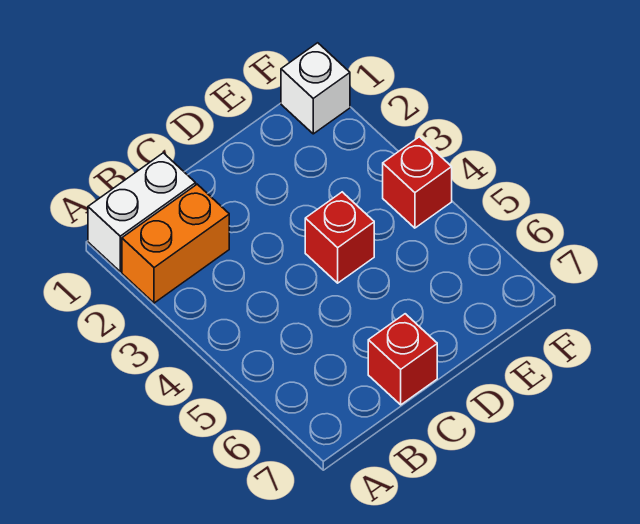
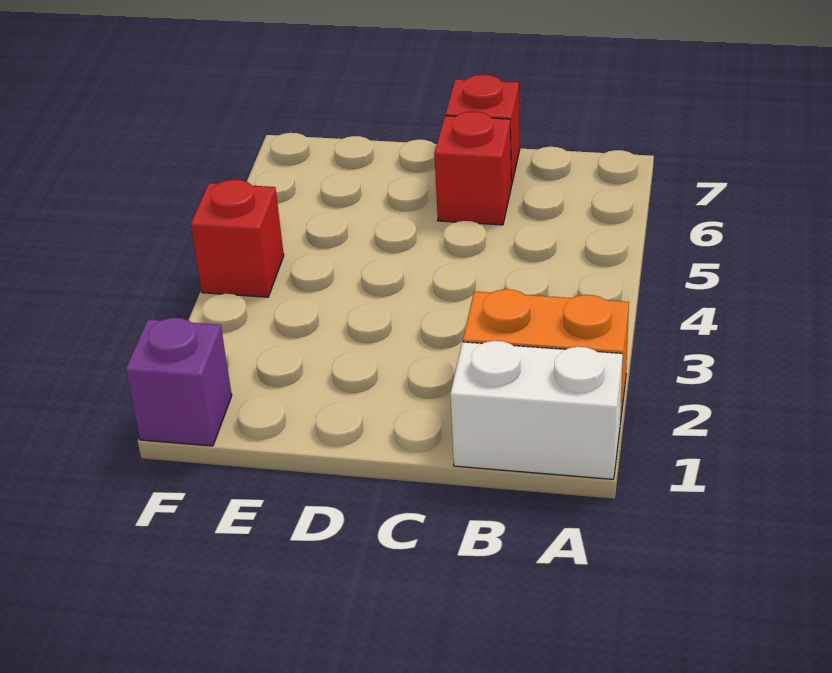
red 1x1 brick [305,192,374,283] -> red 1x1 brick moved to [434,111,511,225]
white 1x1 brick [281,43,350,134] -> purple 1x1 brick [126,318,232,446]

